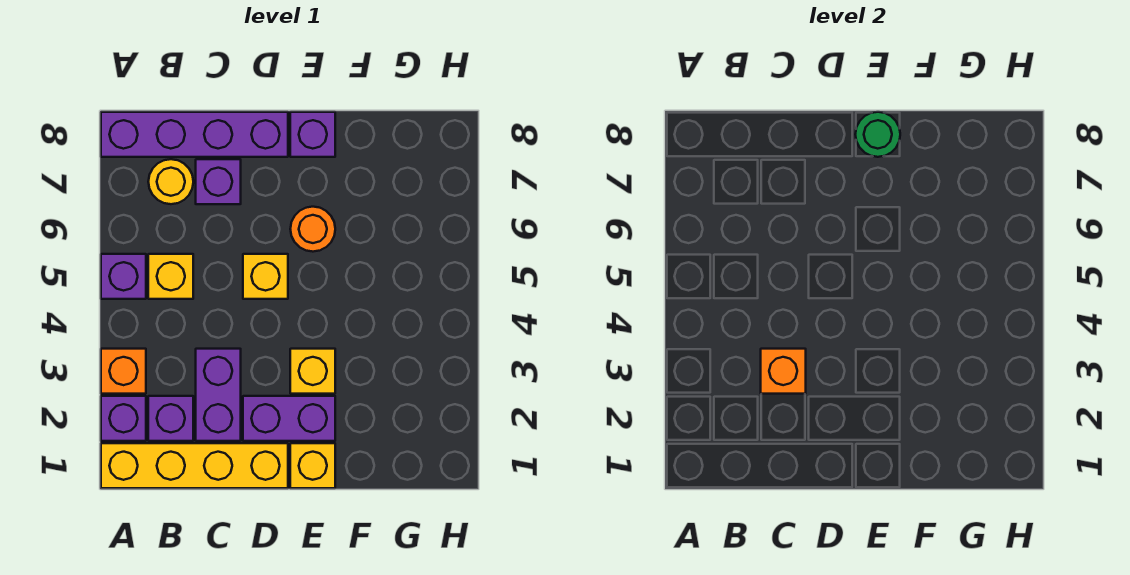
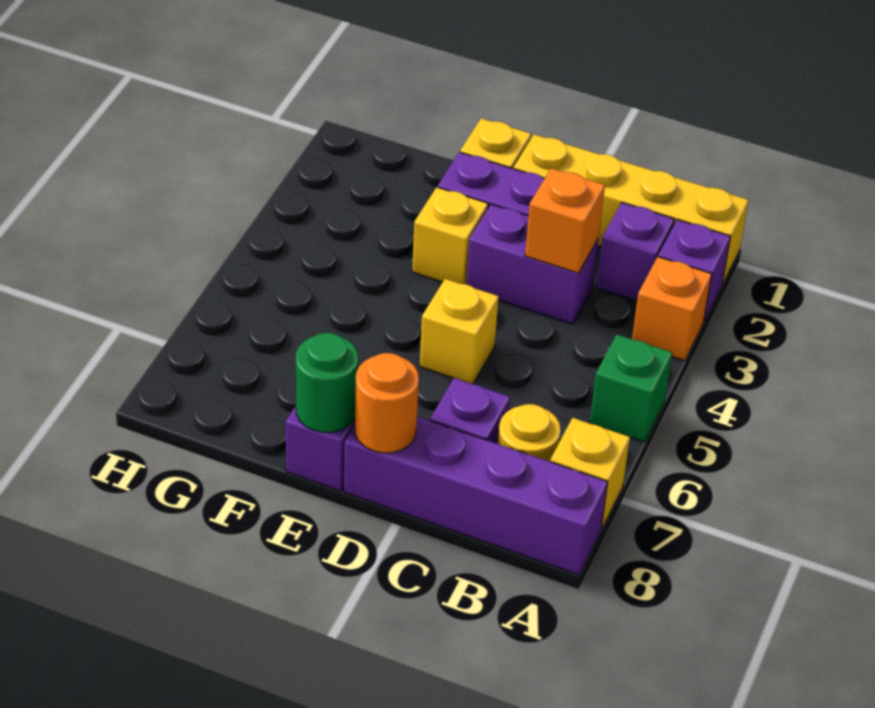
purple 1x1 brick [101,254,146,299] -> green 1x1 brick [590,335,672,442]
yellow 1x1 brick [148,254,193,299] -> yellow 1x1 brick moved to [550,418,630,529]
purple 1x2 brick [196,349,241,441] -> purple 1x2 brick turned to [466,204,598,324]
orange 1x1 round brick [290,207,335,252] -> orange 1x1 round brick moved to [355,353,419,453]

